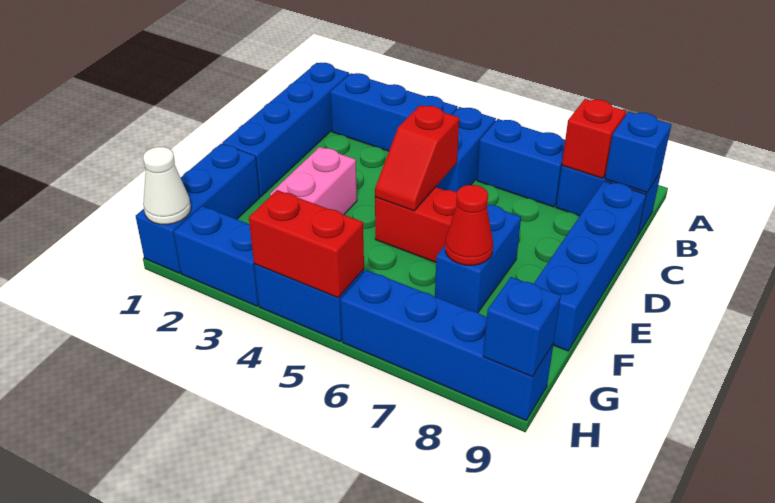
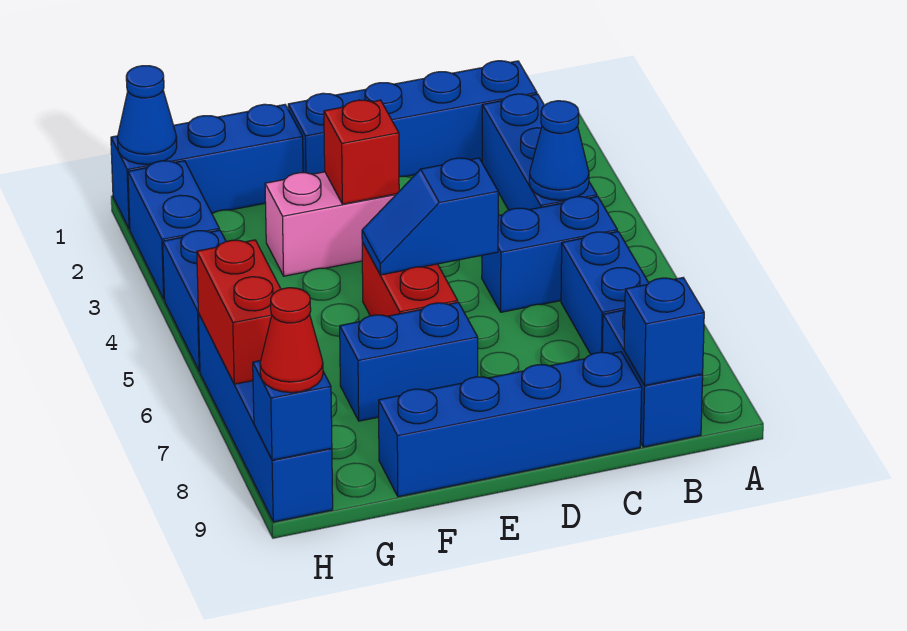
none -> blue 1x1 cone [529,101,589,200]
red 1x1 brick [562,99,626,178] -> red 1x1 brick moved to [324,100,399,204]
red 1x2 slope [375,105,459,211] -> blue 1x2 slope [362,158,498,275]
red 1x1 cone [445,185,493,265] -> red 1x1 cone moved to [260,288,323,393]
white 1x1 cone [143,147,191,225] -> blue 1x1 cone [117,66,177,164]
red 1x2 brick [249,190,364,298] -> red 1x2 brick moved to [197,240,281,384]

